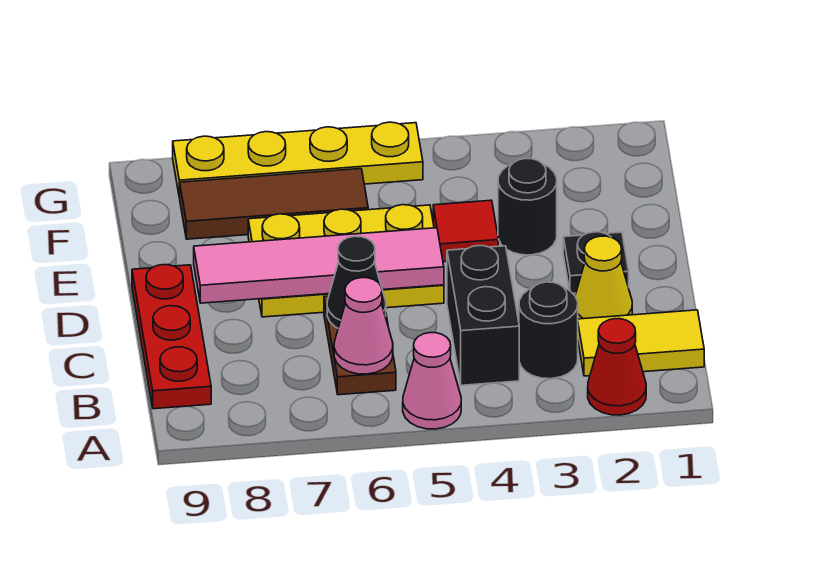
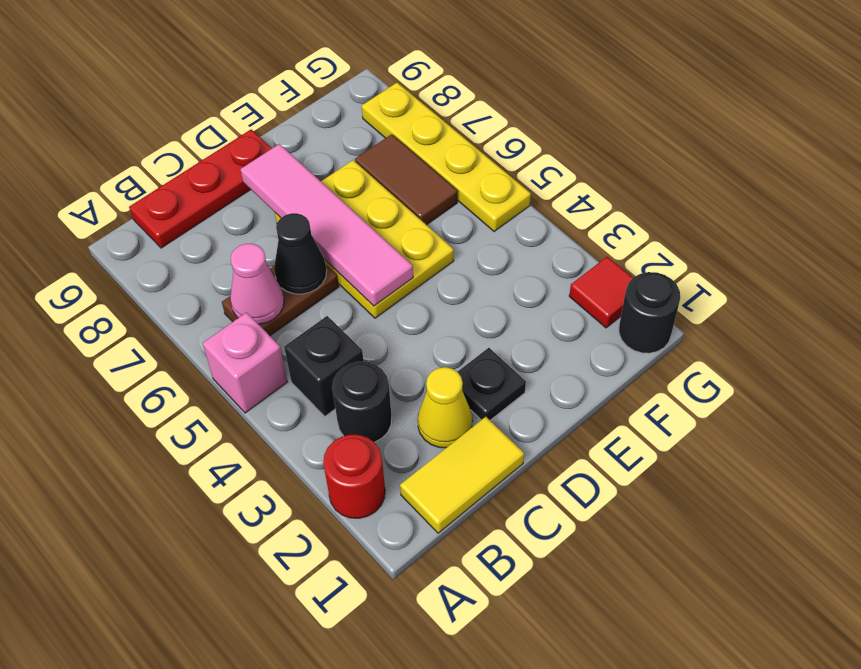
red 1x1 cone [588,319,646,415] -> red 1x1 round brick [323,435,385,518]
pink 1x1 cone [403,333,461,429] -> pink 1x1 brick [203,312,287,413]
yellow 1x2 tile [578,310,704,376] -> yellow 1x2 tile turned to [400,417,524,533]
black 1x2 brick [447,246,519,385] -> black 1x1 brick [284,316,364,416]
black 1x1 round brick [498,159,557,255] -> black 1x1 round brick moved to [619,272,680,353]
red 1x1 tile [433,200,498,262] -> red 1x1 tile moved to [569,257,633,328]
brown 1x3 tile [180,169,368,239] -> brown 1x2 tile [355,134,457,225]

